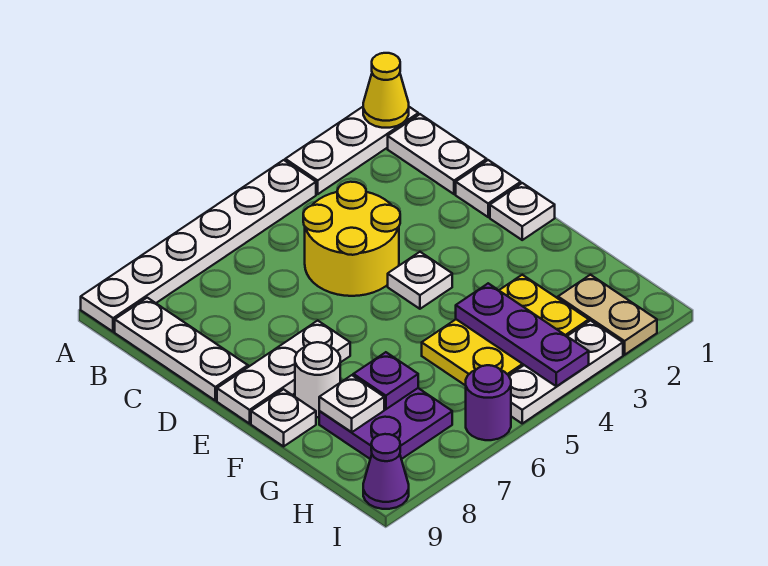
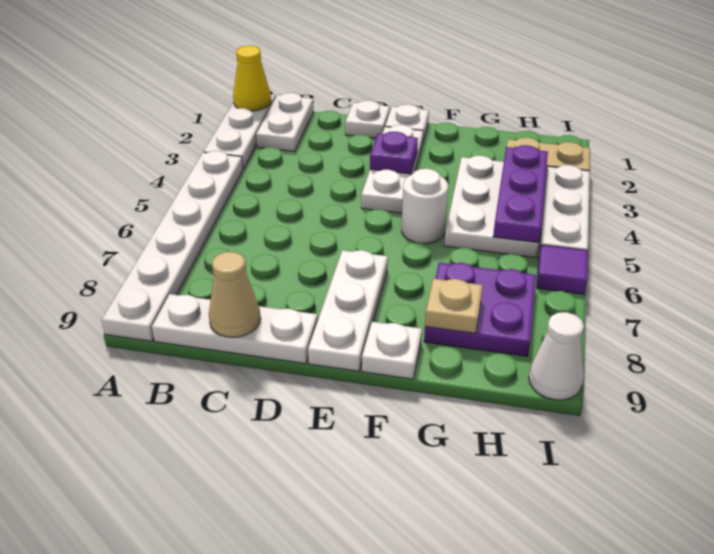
white 1x2 plate [388,114,487,194] -> white 1x2 plate turned to [256,93,314,152]
yellow 2x2 round brick [303,182,400,296] -> none
none -> tan 1x1 cone [209,252,260,337]
white 1x1 plate [388,252,452,309] -> white 1x3 plate [361,125,423,213]
white 1x1 round brick [295,342,340,417] -> white 1x1 round brick moved to [402,169,448,244]
yellow 2x3 plate [422,275,589,386] -> white 2x3 plate [444,156,539,258]
purple 1x3 plate [456,283,589,387] -> purple 1x3 plate turned to [493,145,548,243]
purple 1x1 plate [353,352,418,409] -> purple 1x1 plate moved to [370,132,418,174]
white 1x1 plate [319,375,384,432] -> tan 1x1 plate [425,279,483,334]
purple 1x1 round brick [466,365,511,440] -> purple 1x1 tile [536,245,588,294]
purple 1x1 cone [363,434,409,509] -> white 1x1 cone [529,312,584,400]

